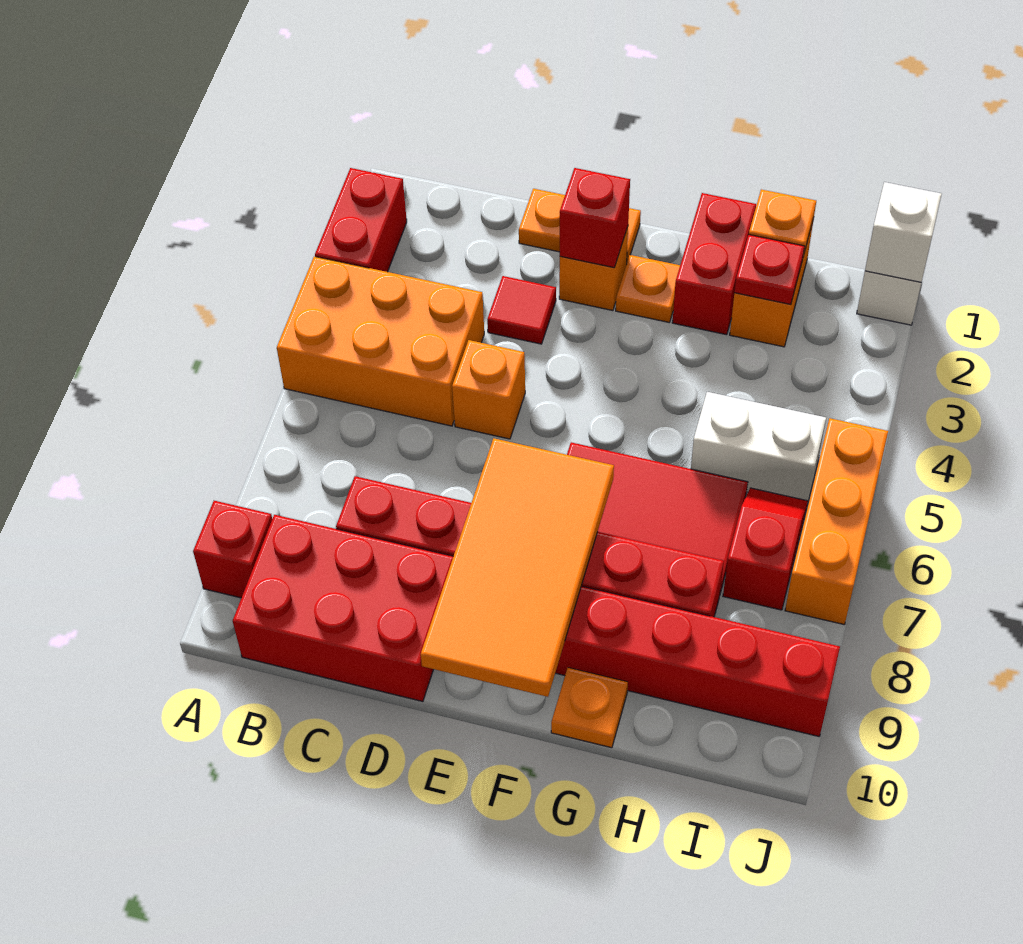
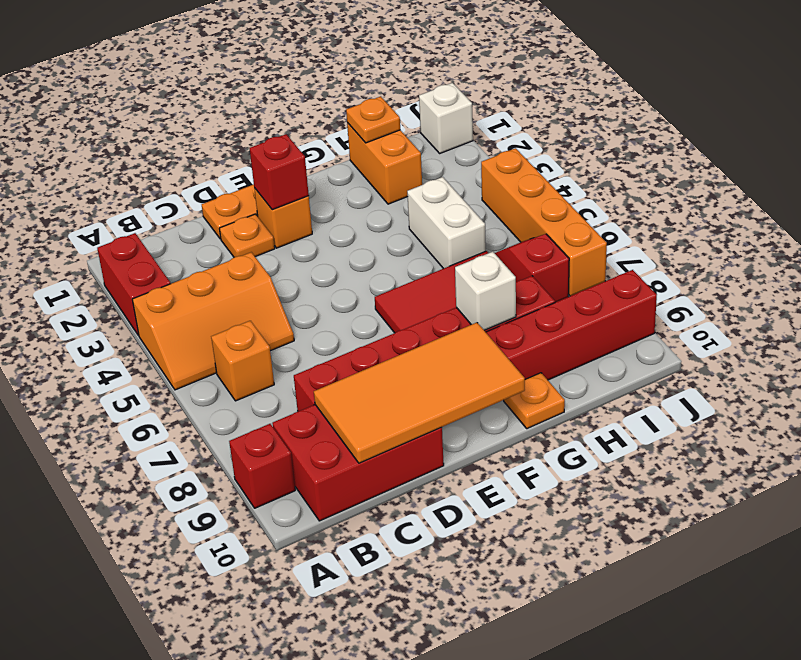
orange 2x3 brick [277,256,484,426] -> orange 2x3 slope [132,252,294,390]
red 1x1 tile [487,276,556,344] -> none
orange 1x1 brick [452,340,525,439] -> orange 1x1 brick moved to [211,321,274,401]
orange 2x4 tile [421,438,614,697] -> orange 2x4 tile turned to [314,323,525,463]
orange 1x1 plate [616,255,680,322] -> orange 1x1 plate moved to [219,214,275,257]
red 1x2 brick [672,193,756,335] -> none
red 1x1 plate [734,235,805,304] -> none
white 1x2 brick [691,392,826,501] -> white 1x2 brick turned to [407,177,486,269]
white 1x1 brick [865,182,942,282] -> white 1x1 brick moved to [455,252,516,331]
orange 1x3 brick [785,418,888,625] -> orange 1x4 brick [481,148,607,296]

